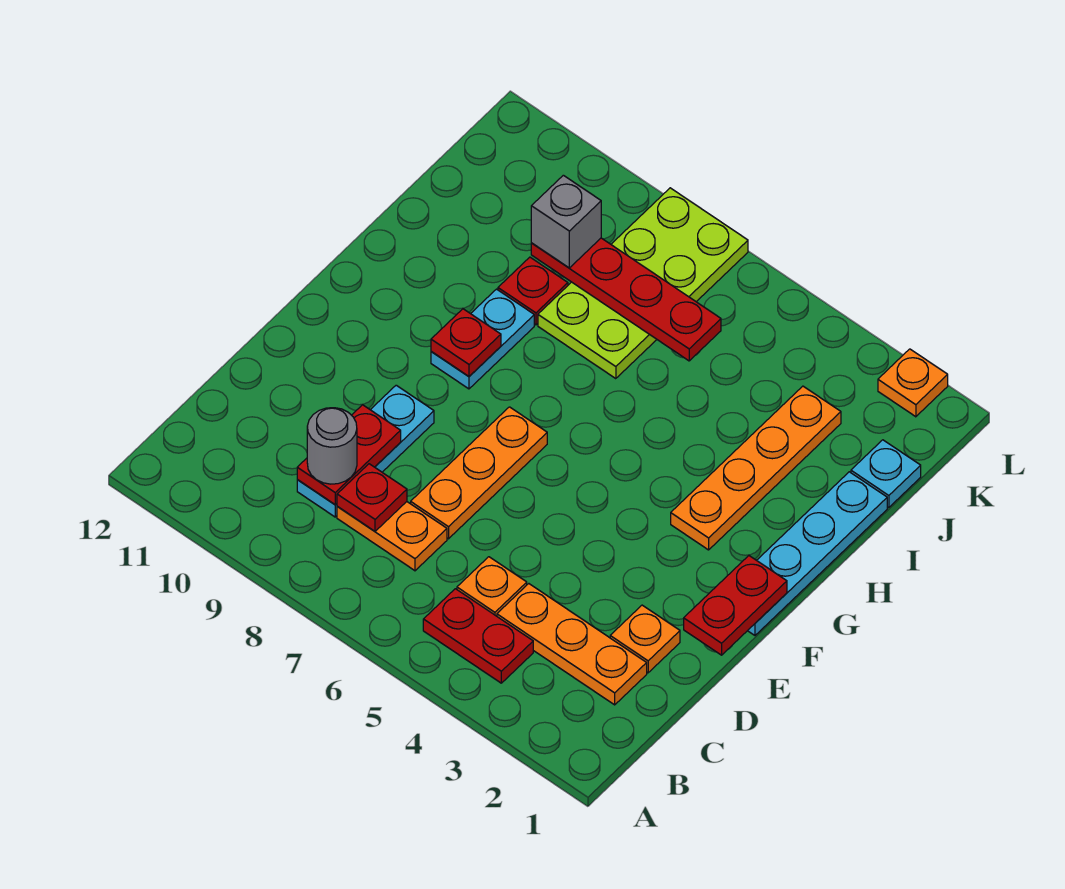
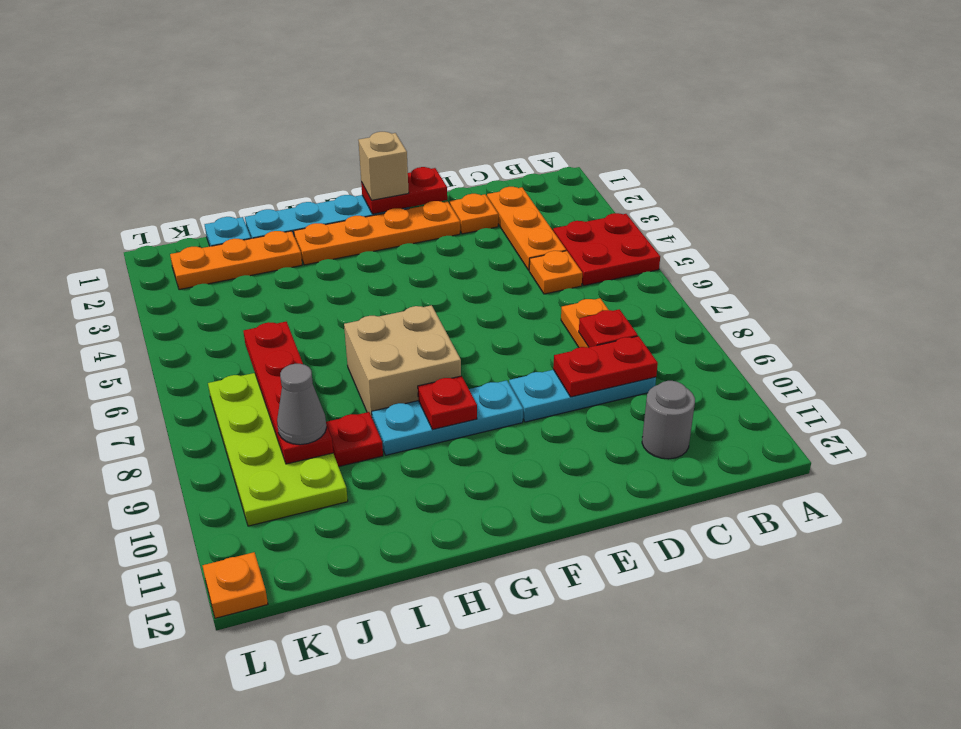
red 1x2 plate [423,589,533,683] -> red 2x2 plate [553,213,660,286]
grey 1x1 round brick [307,408,357,484] -> grey 1x1 round brick moved to [642,381,695,459]
orange 1x3 plate [411,407,547,539] -> orange 1x3 plate moved to [170,231,302,290]
none -> tan 1x1 brick [358,132,409,200]
orange 1x4 plate [671,386,841,550] -> orange 1x4 plate moved to [294,201,460,265]
none -> tan 2x2 brick [344,305,461,417]
cyan 1x2 plate [431,289,534,389] -> cyan 1x3 plate [372,380,523,455]
lime 2x4 plate [538,188,748,379] -> lime 2x4 plate turned to [208,373,348,526]
grey 1x1 brick [531,175,601,268] -> grey 1x1 cone [277,364,327,445]
orange 1x1 plate [878,349,948,417] -> orange 1x1 plate moved to [202,552,268,618]

